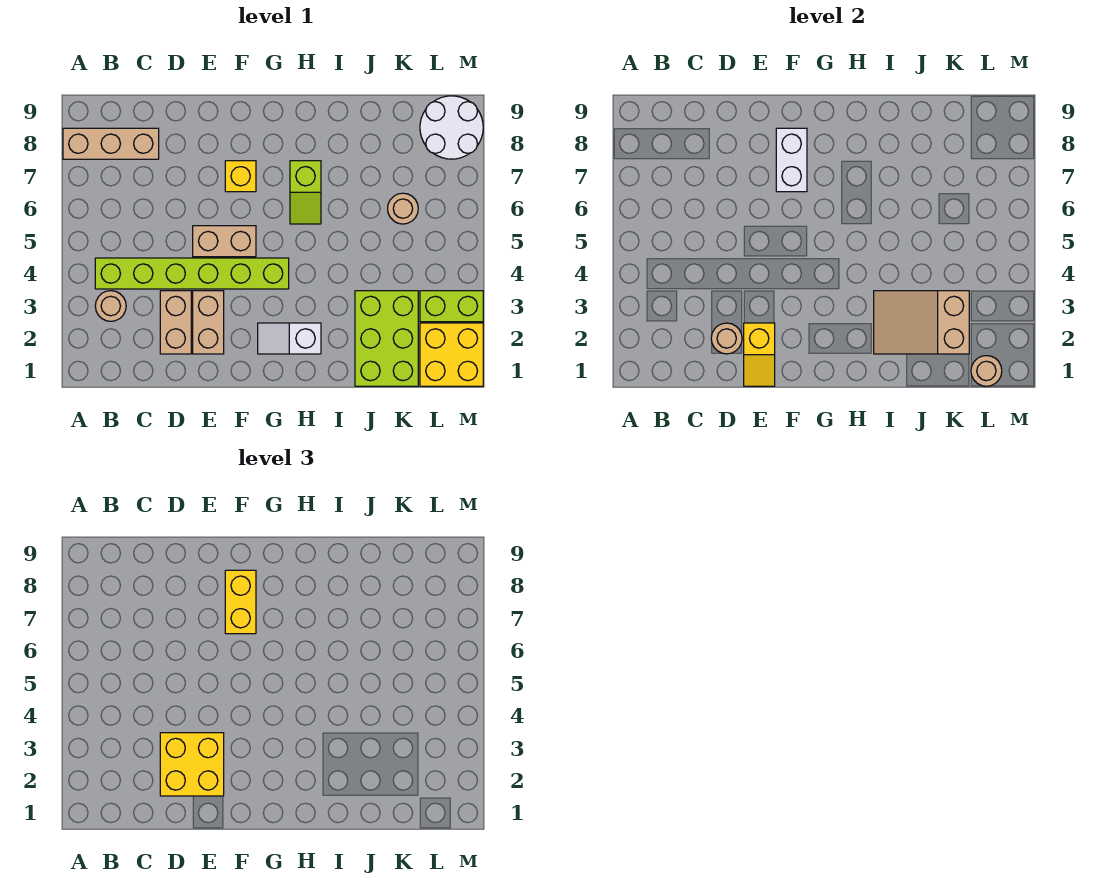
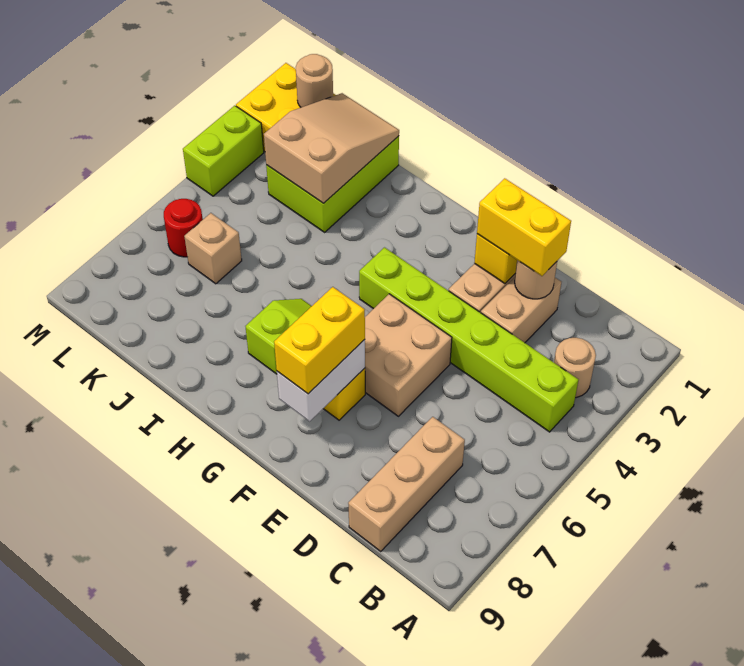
tan 1x3 brick [63,128,159,159] -> tan 1x3 brick turned to [348,417,465,551]
yellow 2x2 brick [160,733,224,796] -> yellow 1x2 brick [477,178,571,276]
tan 1x2 brick [193,226,256,257] -> tan 2x2 brick [365,294,452,416]
white 1x2 slope [258,323,321,354] -> none
tan 2x3 slope [874,291,969,354] -> tan 2x3 slope turned to [264,93,399,203]
tan 1x1 round brick [388,193,418,224] -> tan 1x1 brick [184,213,242,284]
lime 1x2 brick [420,291,483,322] -> lime 1x2 brick turned to [183,106,264,196]
none -> red 1x1 round brick [164,199,203,257]
white 2x2 round brick [420,96,483,159] -> none

